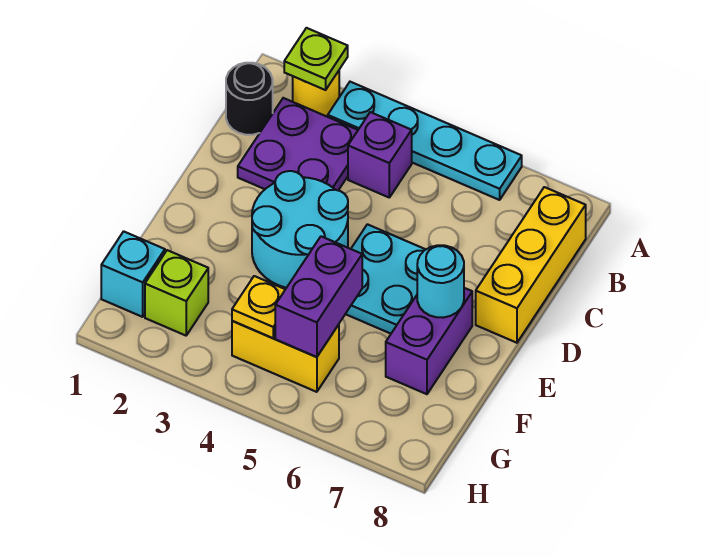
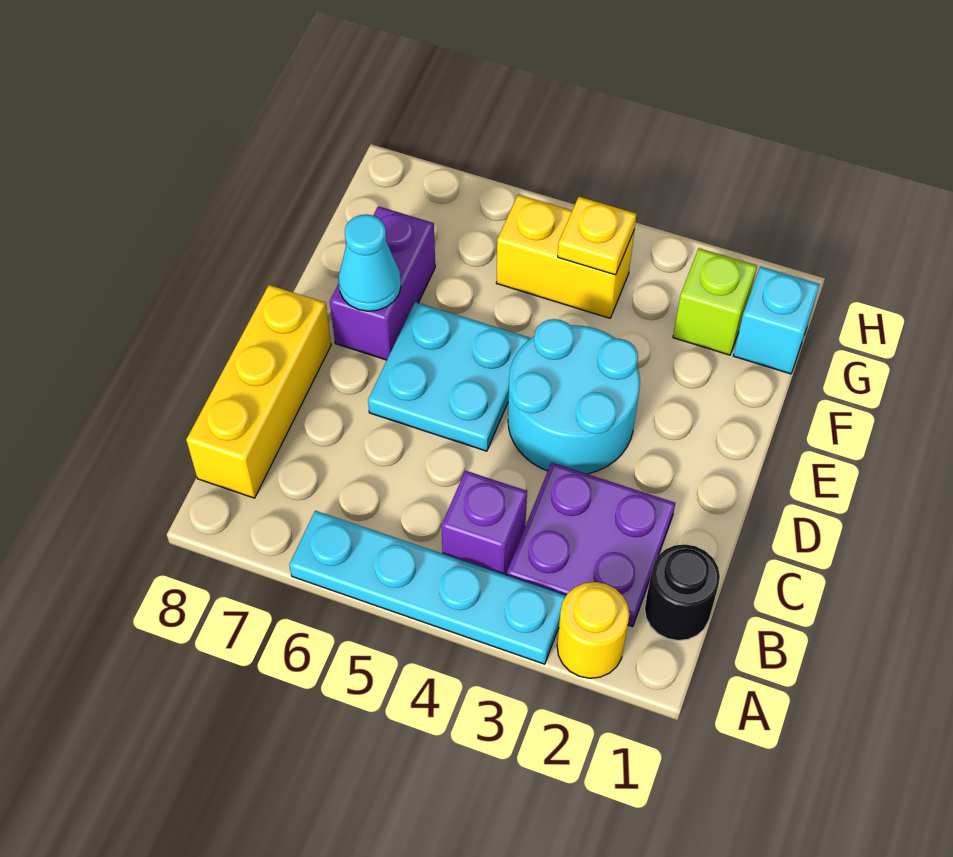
lime 1x1 plate [284,28,348,90] -> none
cyan 1x1 round brick [417,245,464,318] -> cyan 1x1 cone [339,214,401,311]
purple 1x2 brick [275,236,362,357] -> none

